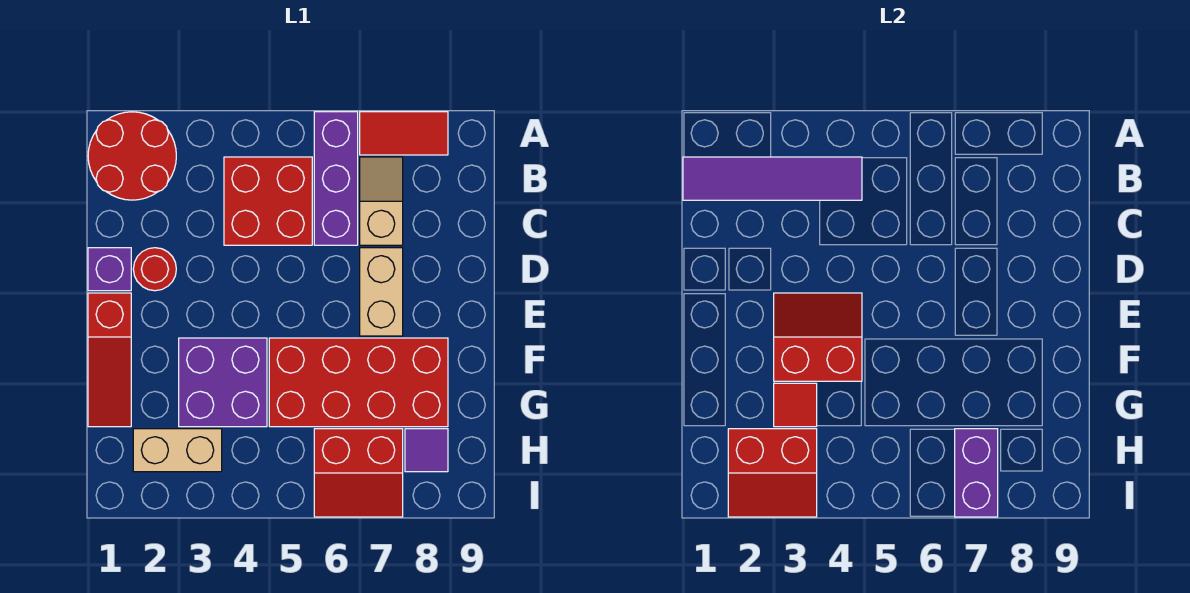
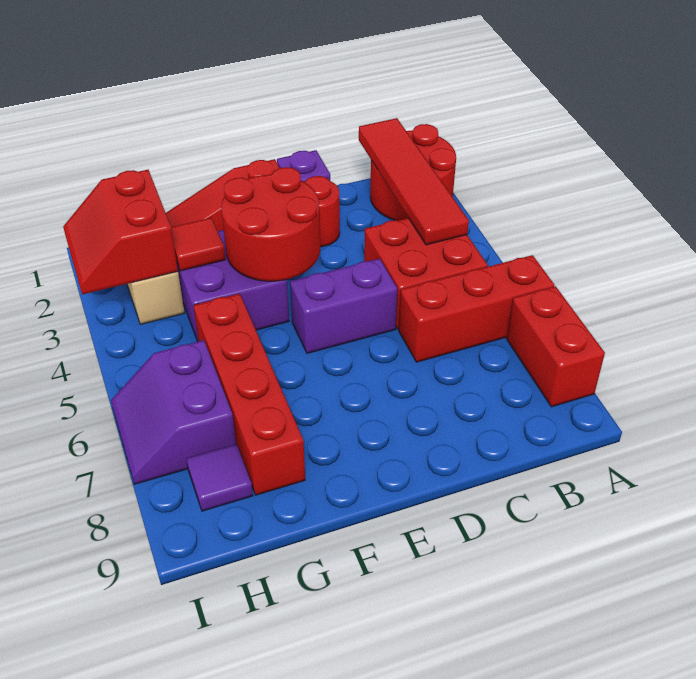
purple 1x3 brick [314,112,358,245] -> red 1x3 brick [399,255,554,362]
red 1x2 tile [360,112,448,155] -> red 1x2 brick [507,286,605,407]
purple 1x4 tile [683,157,862,200] -> red 1x4 tile [359,118,469,245]
tan 1x2 slope [360,157,403,245] -> none
tan 1x2 brick [360,248,403,336] -> none
red 2x2 slope [774,293,862,381] -> red 2x2 round brick [221,167,320,281]
red 2x4 brick [269,338,448,427] -> red 1x4 brick [193,294,305,495]
red 2x2 slope [314,429,403,517] -> purple 2x2 slope [111,340,236,484]
purple 1x2 brick [955,429,998,517] -> purple 1x2 brick moved to [290,259,397,353]

